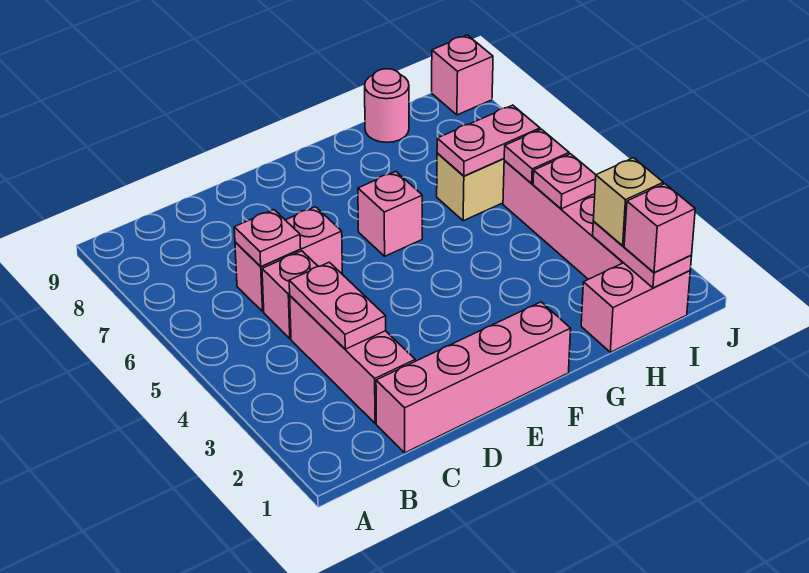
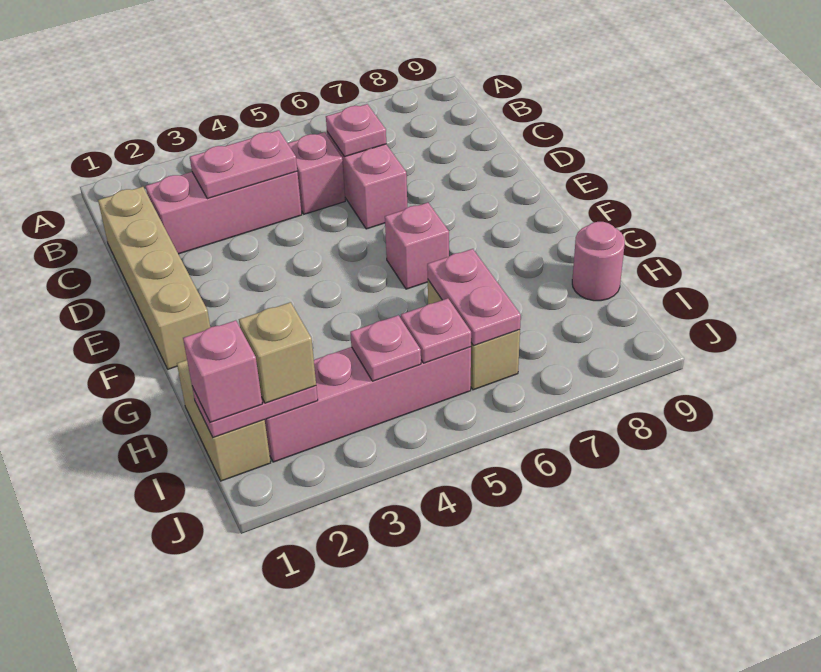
pink 1x4 brick [376,302,571,453] -> tan 1x4 brick [98,187,210,369]
pink 1x2 brick [581,263,690,352] -> tan 1x2 brick [177,360,271,481]
pink 1x1 brick [432,35,493,115] -> none

